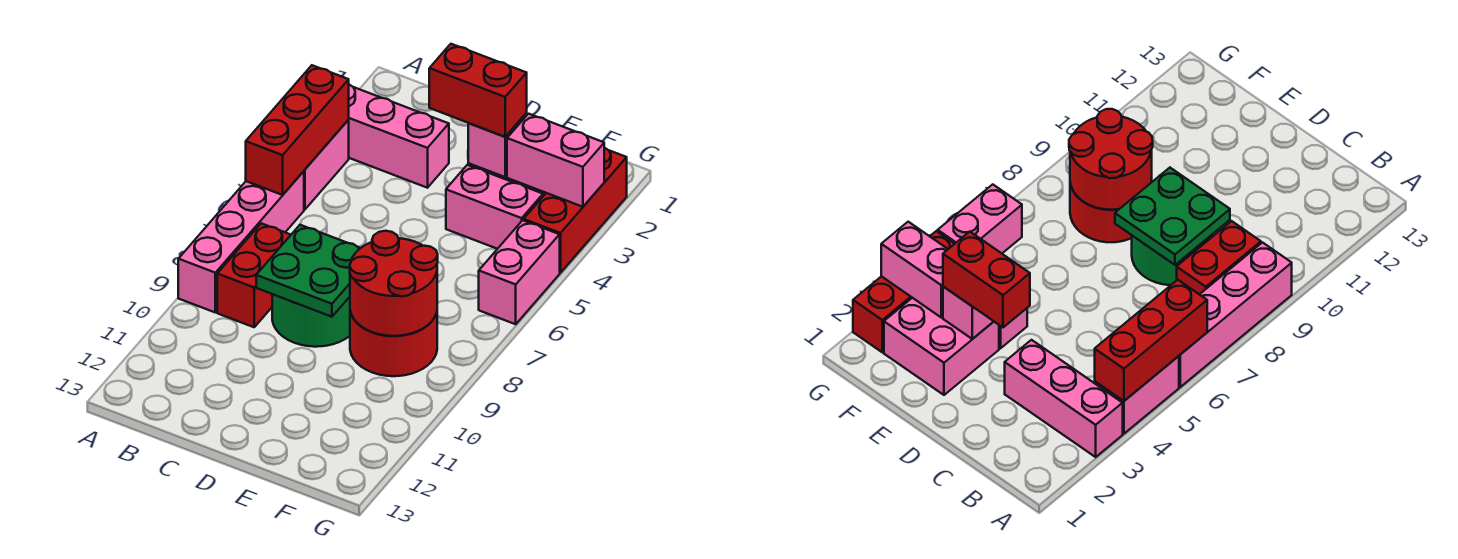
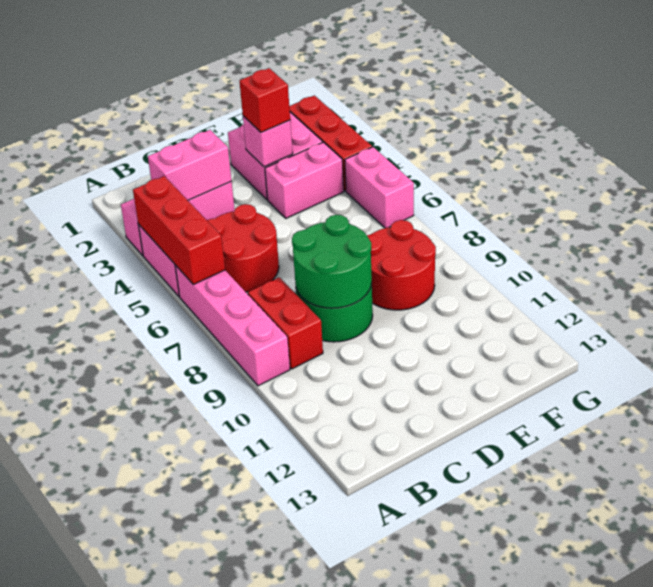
green 2x2 plate [256,225,360,317] -> green 2x2 round brick [292,215,372,308]
red 1x2 brick [429,44,527,137] -> red 1x1 brick [240,68,290,132]
red 2x2 round brick [350,231,438,336] -> red 2x2 round brick moved to [207,204,279,292]
pink 1x2 brick [507,114,604,207] -> pink 1x2 brick moved to [148,130,232,200]

